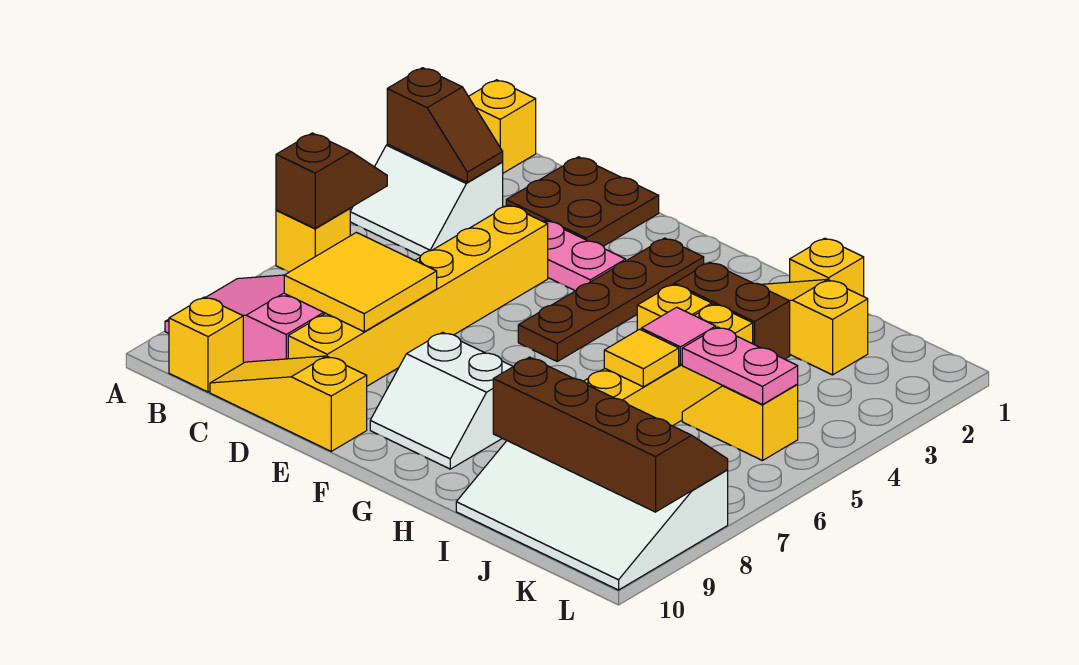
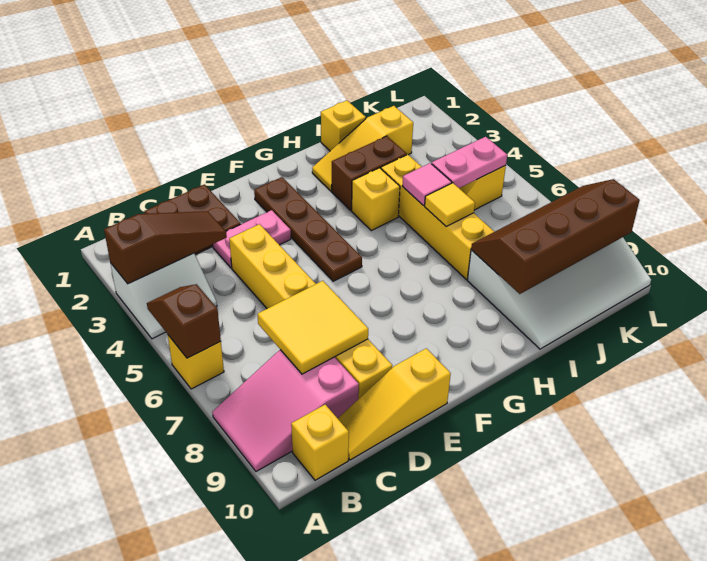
yellow 1x1 brick [469,80,536,173] -> none
brown 1x2 slope [387,68,503,182] -> brown 1x3 slope [104,211,227,284]
white 2x2 slope [370,332,513,469] -> none

